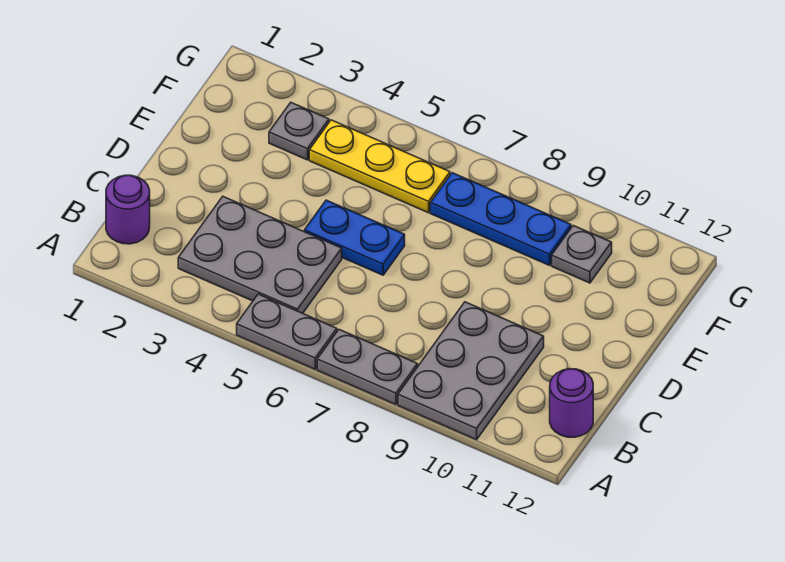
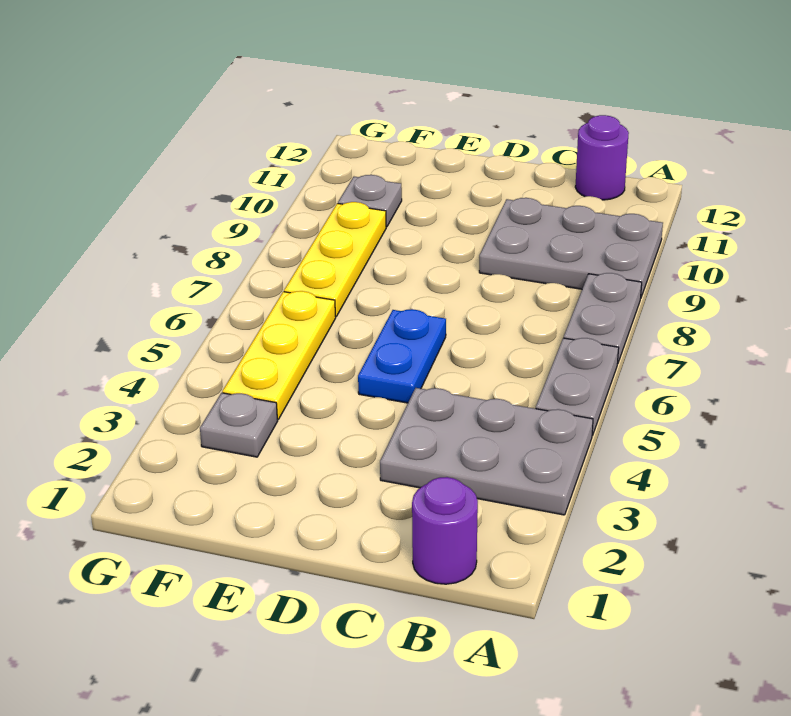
grey 2x3 plate [178,197,342,313] -> grey 2x3 plate turned to [380,388,593,515]
blue 1x3 plate [430,173,571,265] -> yellow 1x3 plate [284,202,386,317]

